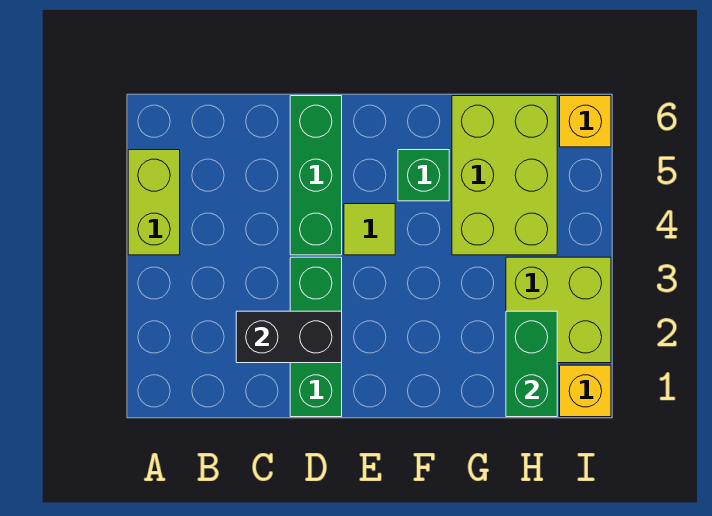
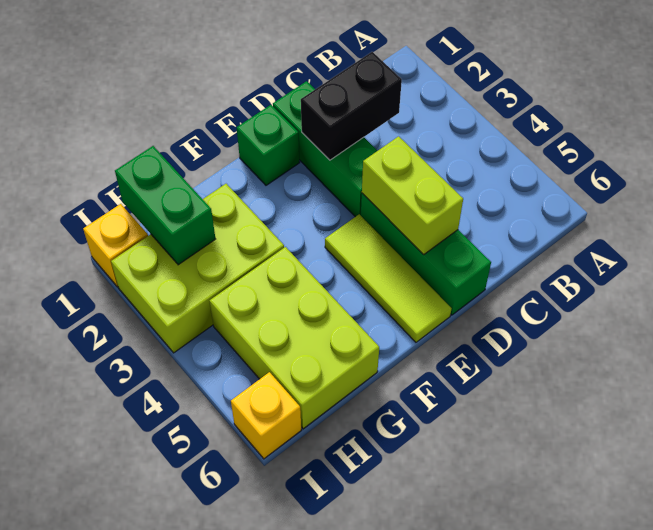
lime 1x2 brick [128,150,180,255] -> lime 1x2 brick moved to [362,136,463,255]
lime 1x1 tile [344,204,395,255] -> lime 1x3 tile [325,214,451,342]
green 1x1 brick [398,150,449,201] -> green 1x1 brick moved to [237,105,300,185]
lime 2x2 brick [506,257,611,363] -> lime 2x3 brick [111,184,284,353]

